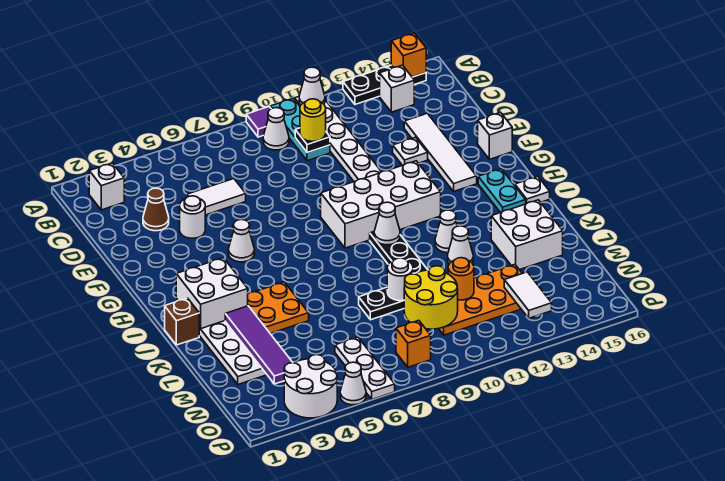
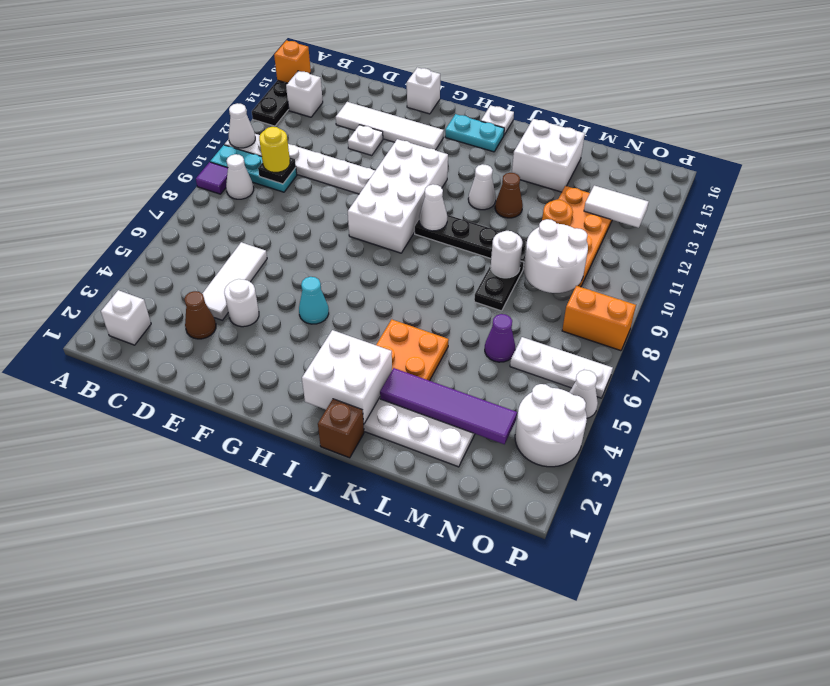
white 1x2 tile [187,179,246,215] -> white 1x3 tile [202,242,267,320]
white 1x1 cone [229,220,254,262] -> cyan 1x1 cone [299,277,329,324]
white 1x1 cone [448,226,473,264] -> brown 1x1 cone [495,173,523,218]
none -> purple 1x1 cone [485,314,515,362]
yellow 2x2 round brick [404,266,458,329] -> white 2x2 round brick [524,219,588,293]
orange 1x1 brick [396,320,431,367] -> orange 1x2 brick [562,286,636,351]

